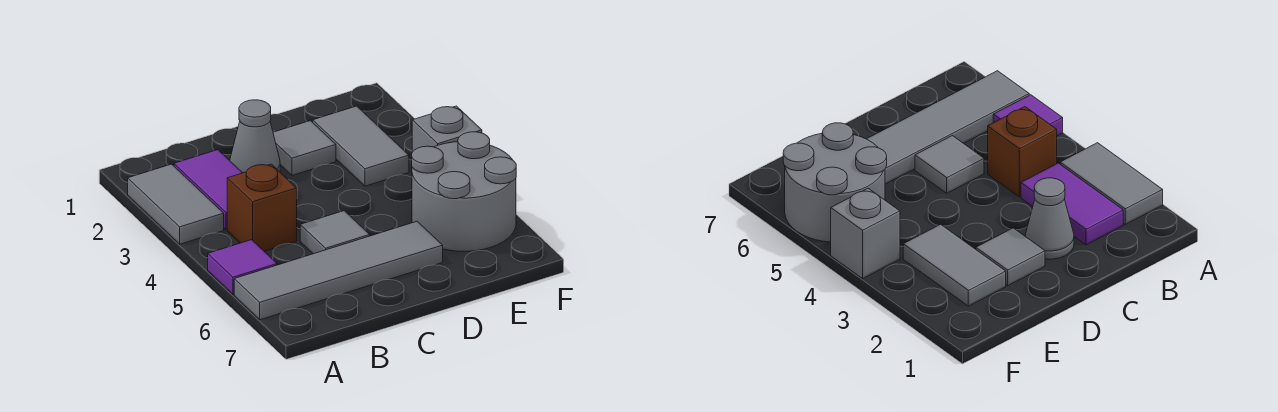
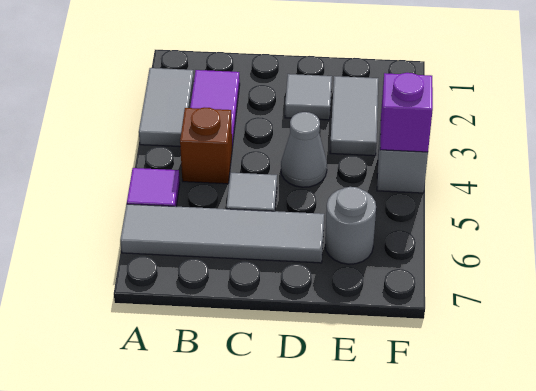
grey 1x1 cone [230,100,280,173] -> grey 1x1 cone moved to [281,112,327,187]
grey 2x2 round brick [412,132,516,251] -> grey 1x1 round brick [325,187,376,264]
none -> purple 1x1 brick [380,73,433,152]

